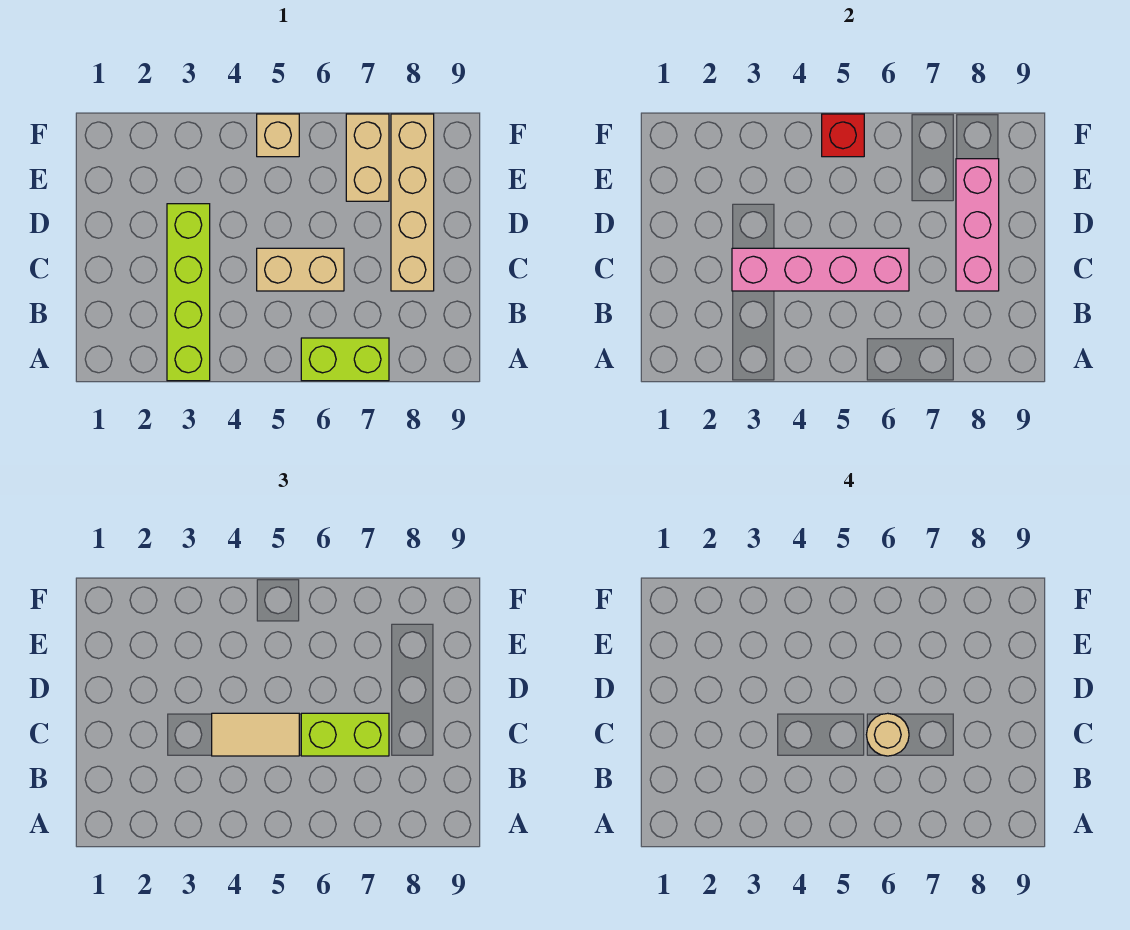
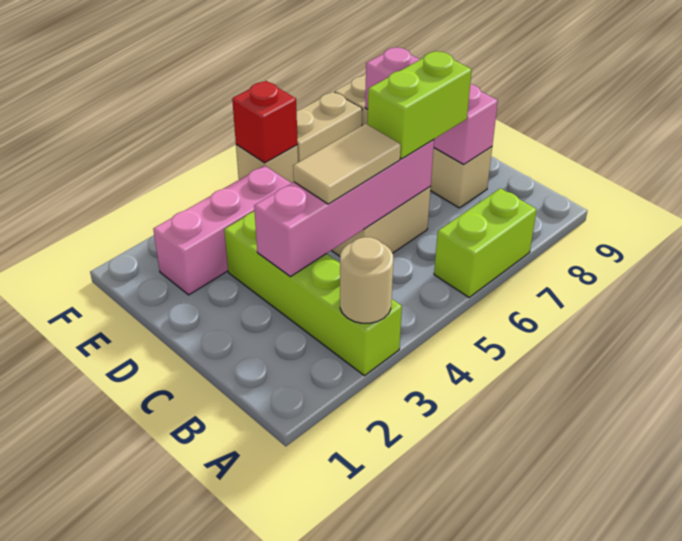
tan 1x1 round brick [866,713,909,756] -> tan 1x1 round brick moved to [340,237,393,323]
none -> pink 1x3 brick [153,166,291,295]
tan 1x2 brick [346,114,389,201] -> tan 1x2 brick turned to [297,92,362,162]

